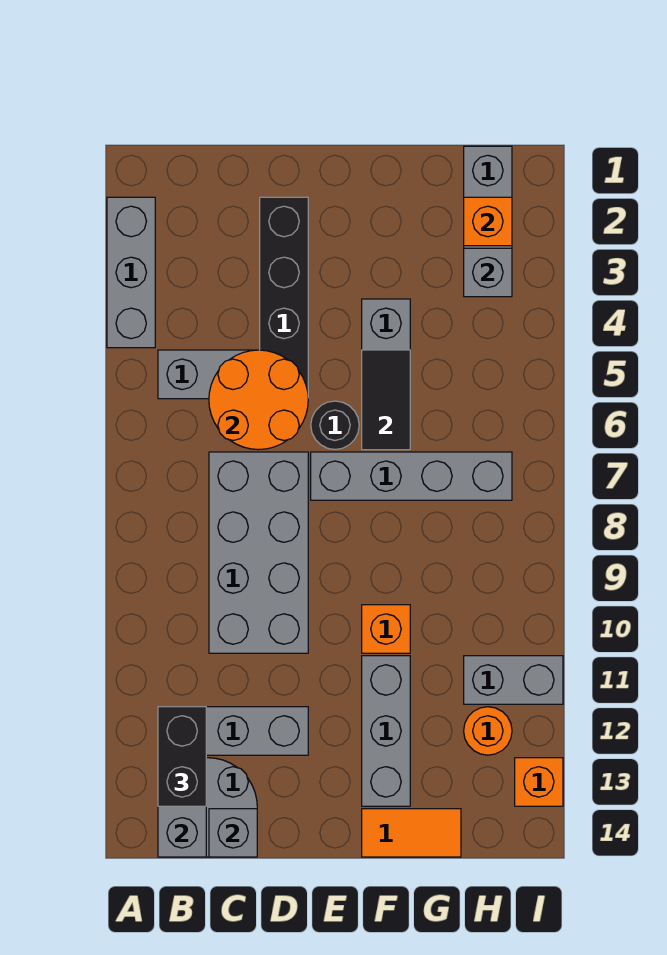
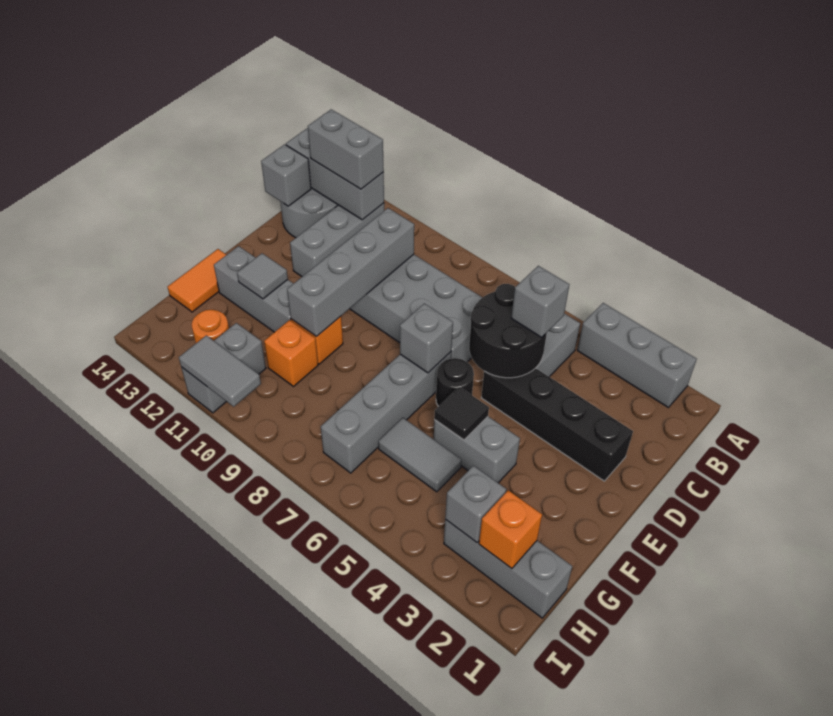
black 1x2 brick [158,707,206,806] -> grey 1x2 brick [308,109,384,189]
orange 2x2 round brick [209,350,308,450] -> black 2x2 round brick [469,284,547,378]
none -> grey 1x1 brick [511,266,569,338]
none -> grey 1x4 brick [287,208,414,337]
none -> grey 1x1 brick [400,303,453,373]
black 1x2 tile [362,350,410,450] -> black 1x1 tile [434,387,489,440]
none -> grey 1x1 tile [237,253,288,299]
none -> grey 1x2 tile [378,418,461,492]
none -> grey 1x2 tile [179,336,261,407]
orange 1x1 brick [515,758,563,806] -> orange 1x1 brick moved to [264,320,318,386]

